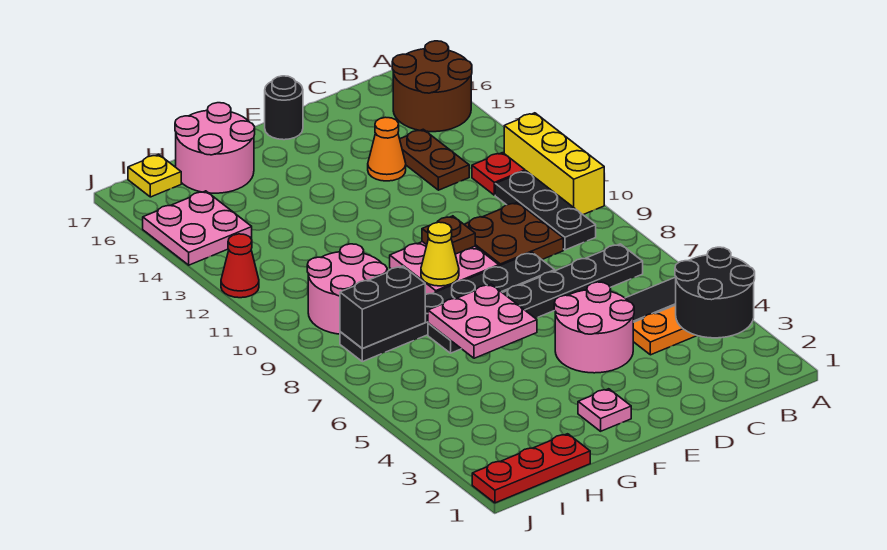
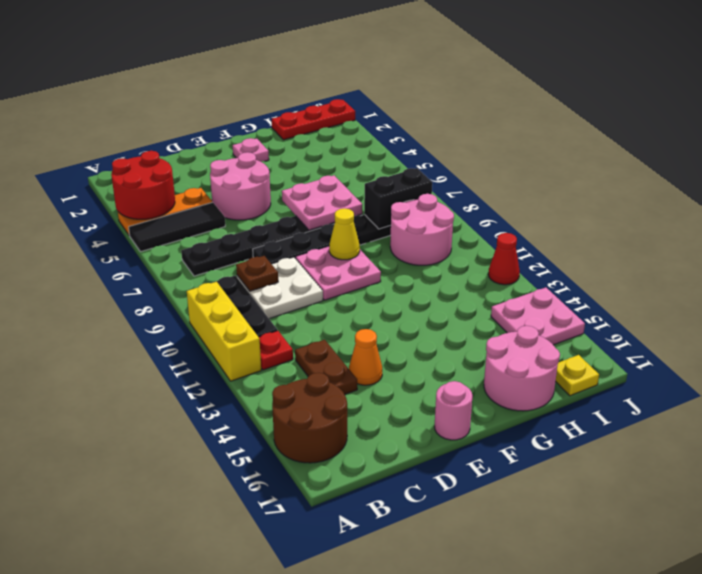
black 2x2 round brick [675,247,755,338] -> red 2x2 round brick [111,151,175,219]
brown 2x2 plate [464,202,563,266] -> white 2x2 plate [237,257,323,319]
brown 1x1 plate [422,216,475,254] -> brown 1x1 plate moved to [236,256,278,291]
black 1x1 round brick [265,76,303,140] -> pink 1x1 round brick [435,381,472,440]

